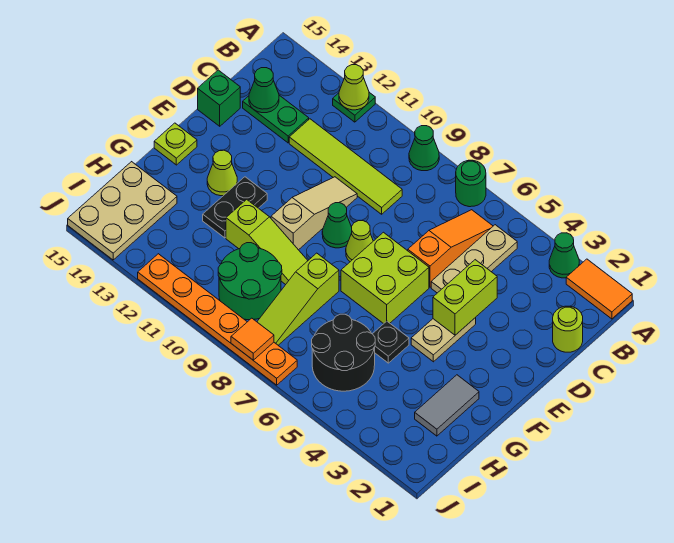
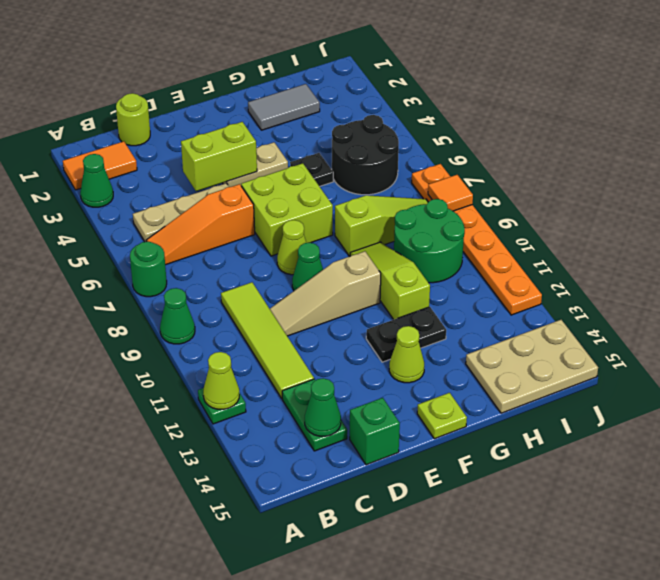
orange 1x2 tile [566,259,632,319] -> orange 1x2 tile turned to [63,141,137,190]

